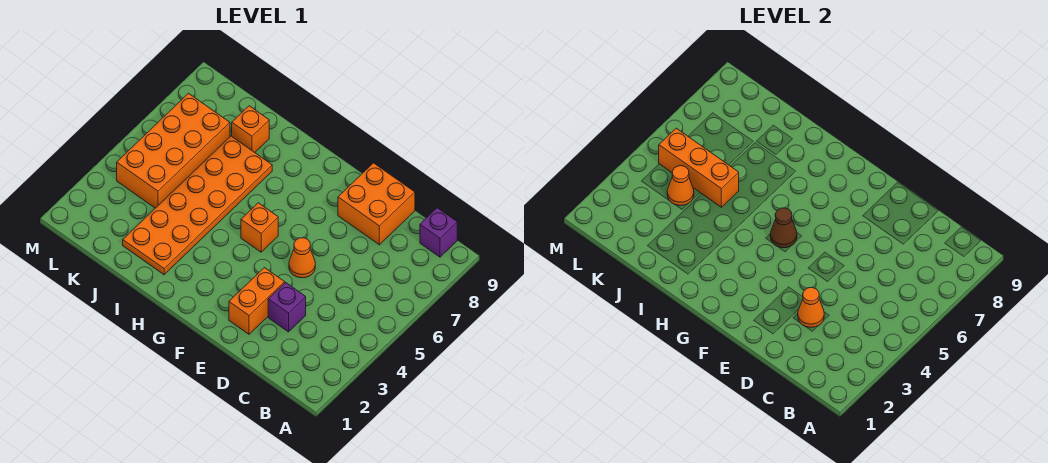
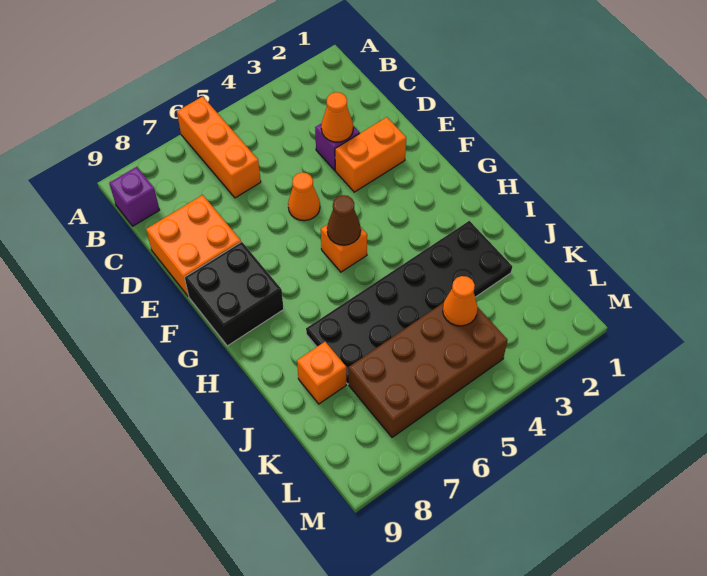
none -> black 2x2 brick [185,242,284,346]
orange 2x6 plate [123,136,272,275] -> black 2x6 plate [306,221,512,384]
orange 1x3 brick [659,128,739,207] -> orange 1x3 brick moved to [177,96,261,198]
orange 2x4 brick [117,93,230,208] -> brown 2x4 brick [349,303,507,437]

